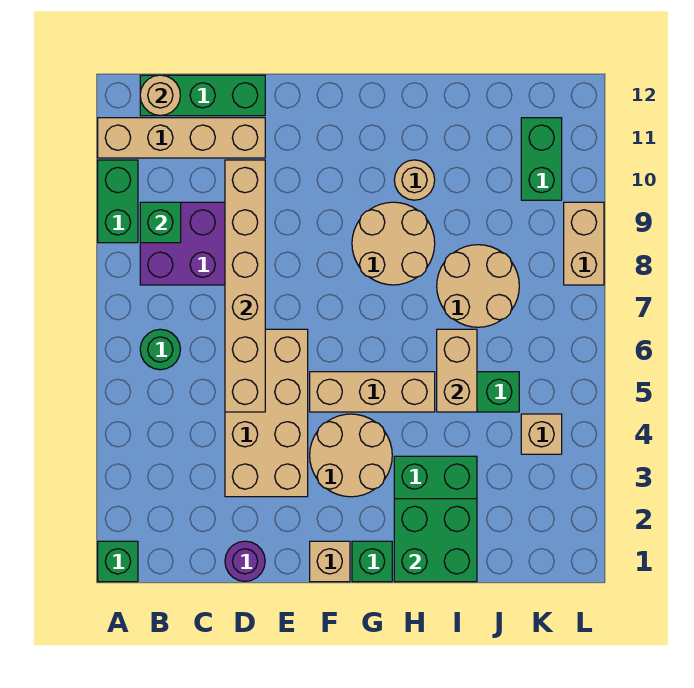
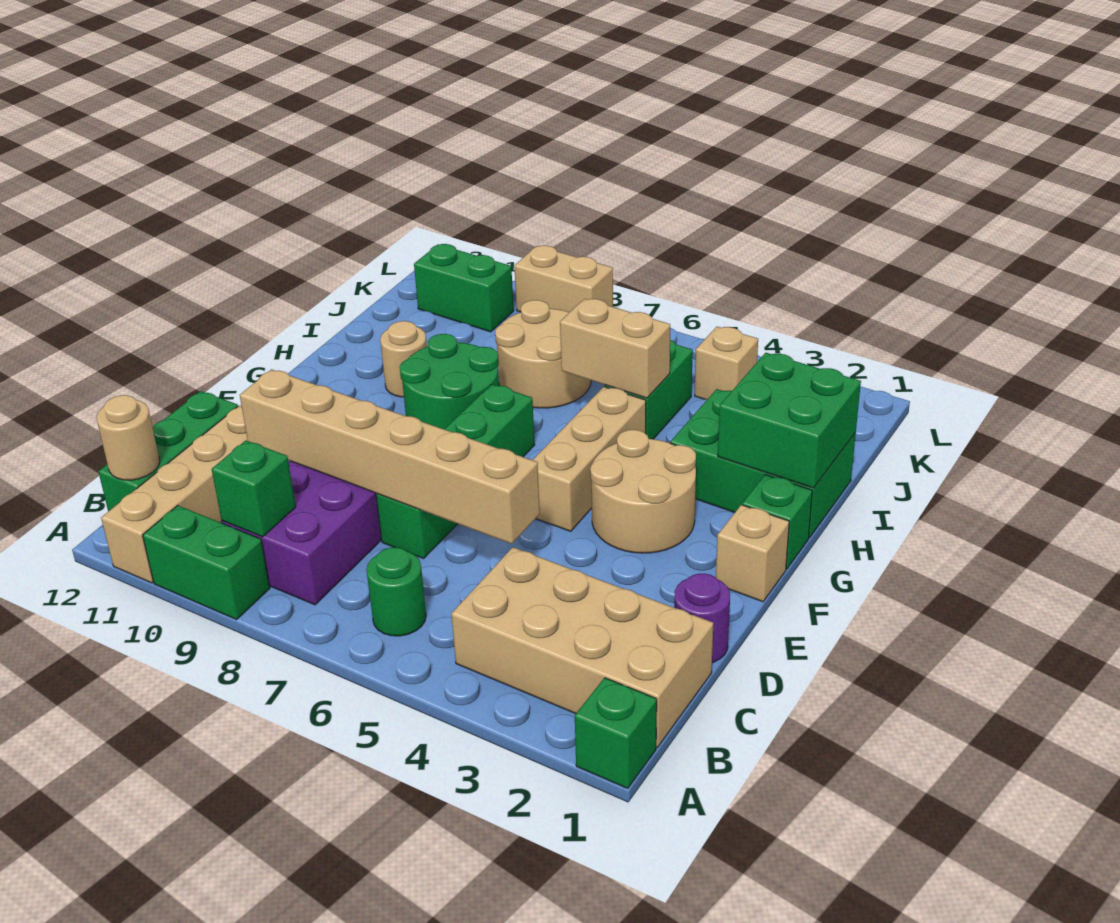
tan 2x4 brick [225,329,308,497] -> tan 2x4 brick moved to [451,547,713,747]
none -> green 1x4 brick [376,384,535,559]
tan 2x2 round brick [352,202,435,285] -> green 2x2 round brick [400,334,499,429]

